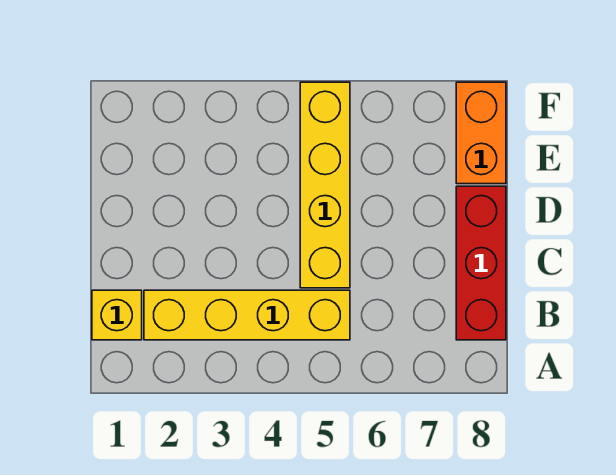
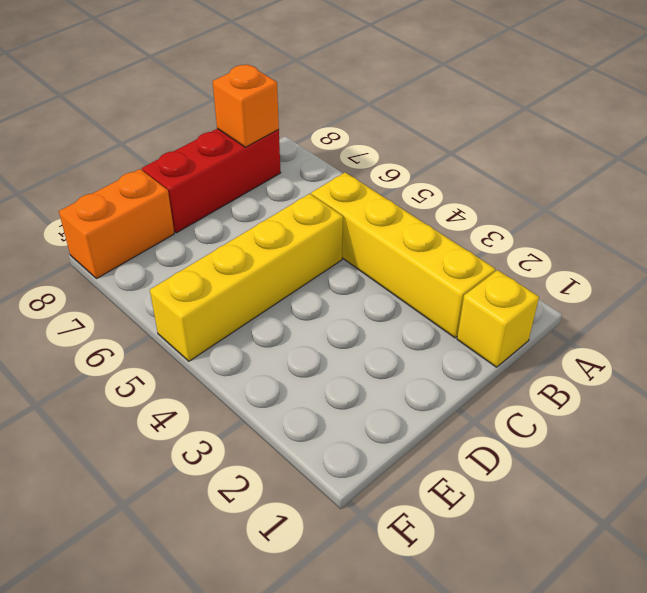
none -> orange 1x1 brick [213,64,279,147]

